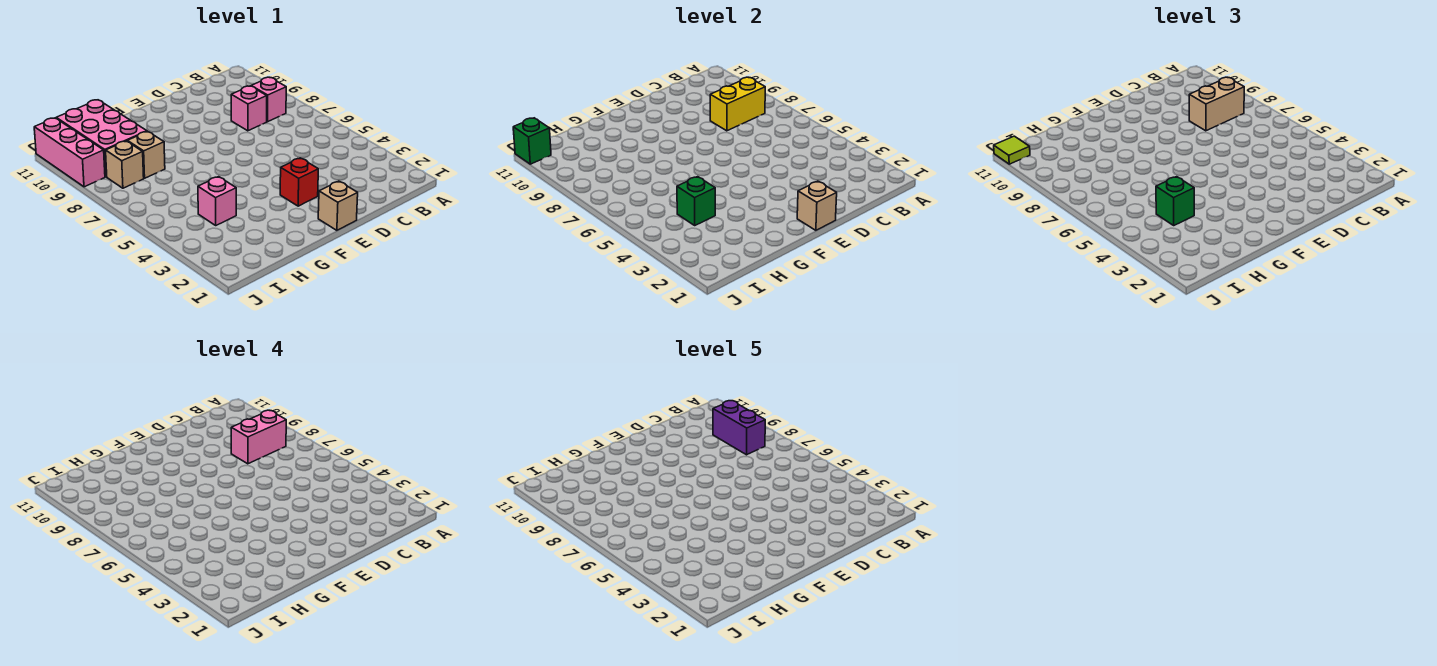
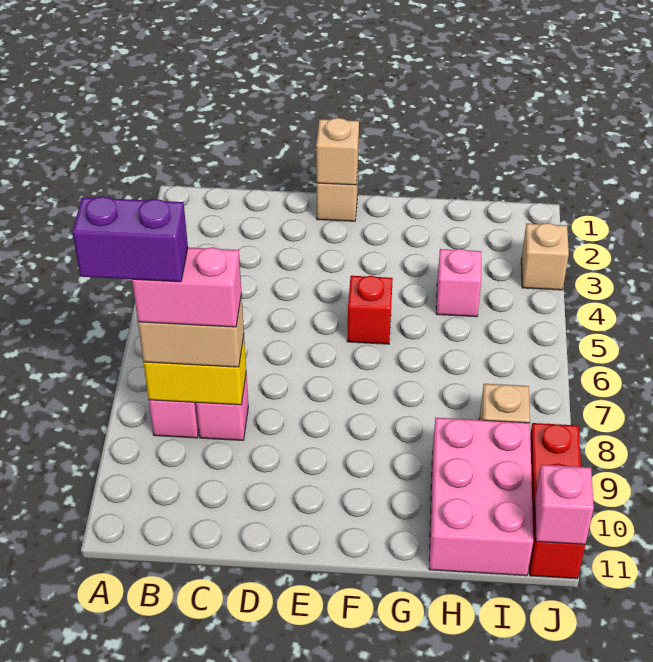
purple 1x2 brick [713,401,765,455] -> purple 1x2 brick turned to [72,196,188,282]
red 1x1 brick [280,158,318,206] -> red 1x1 brick moved to [347,276,393,344]
green 1x1 brick [677,177,715,225] -> none
green 1x1 brick [1156,177,1194,225] -> none
tan 1x1 brick [127,131,165,178] -> tan 1x1 brick moved to [521,223,569,290]
pink 1x3 brick [34,118,105,187] -> red 1x3 brick [529,423,585,579]
green 1x1 brick [513,118,551,164] -> pink 1x1 brick [535,465,594,544]
lime 1x1 tile [994,136,1030,164] -> none

